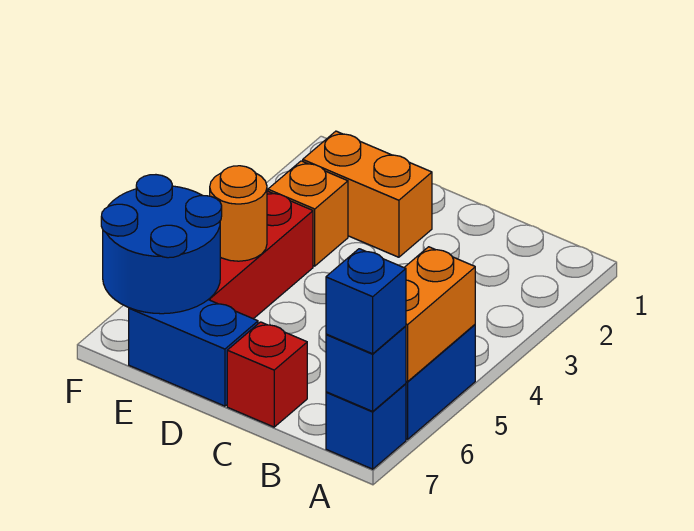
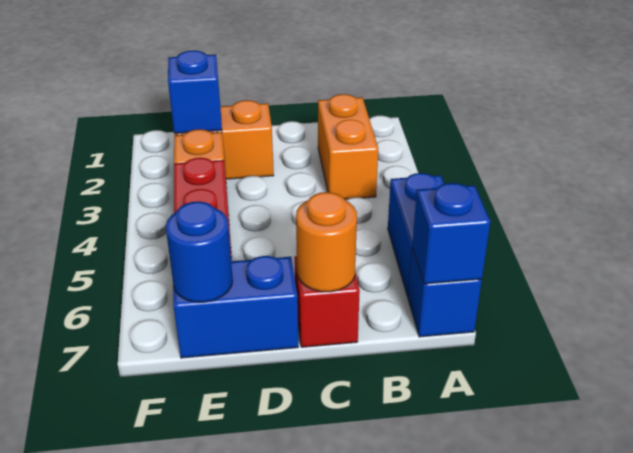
orange 1x2 brick [404,247,475,382] -> orange 1x2 brick moved to [318,94,378,199]
blue 1x1 brick [326,249,406,354] -> blue 1x1 brick moved to [168,50,222,133]
orange 1x1 round brick [210,166,267,261] -> orange 1x1 round brick moved to [296,192,357,292]
blue 2x2 round brick [101,175,222,314] -> blue 1x1 round brick [166,202,233,302]

